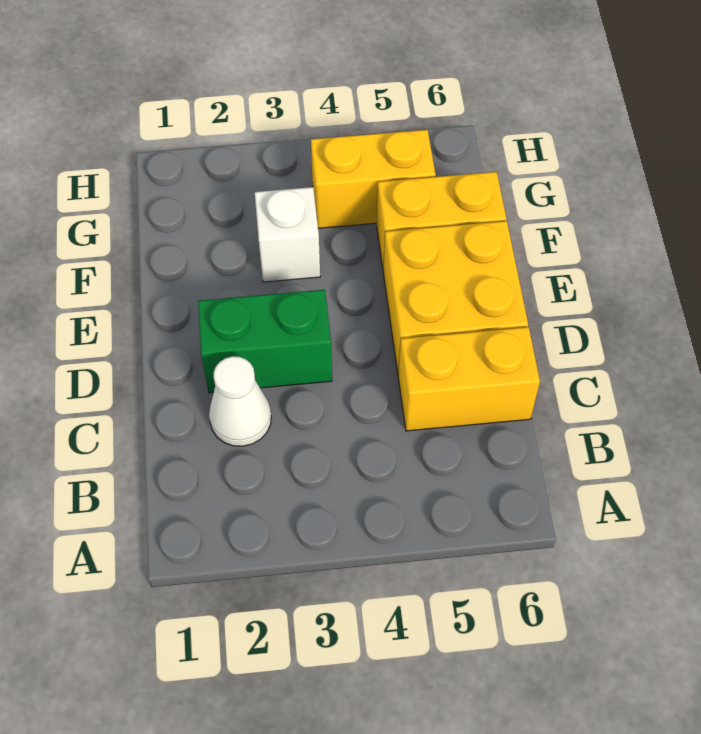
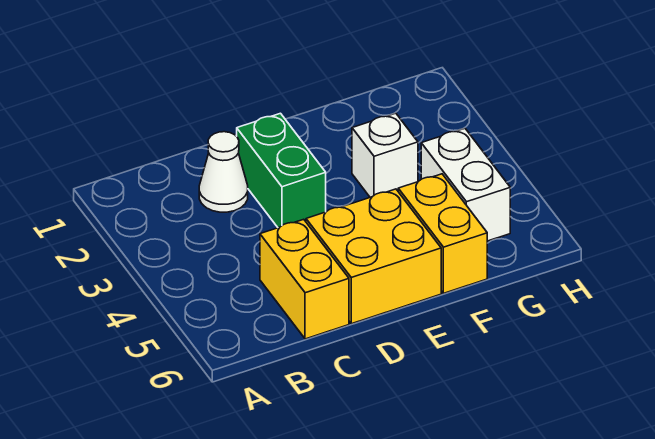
yellow 1x2 brick [311,130,436,228] -> white 1x2 brick [421,129,510,241]

